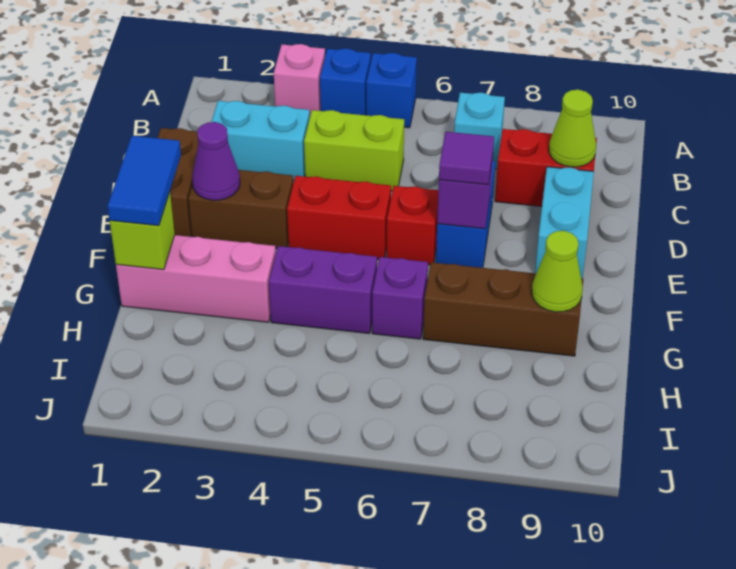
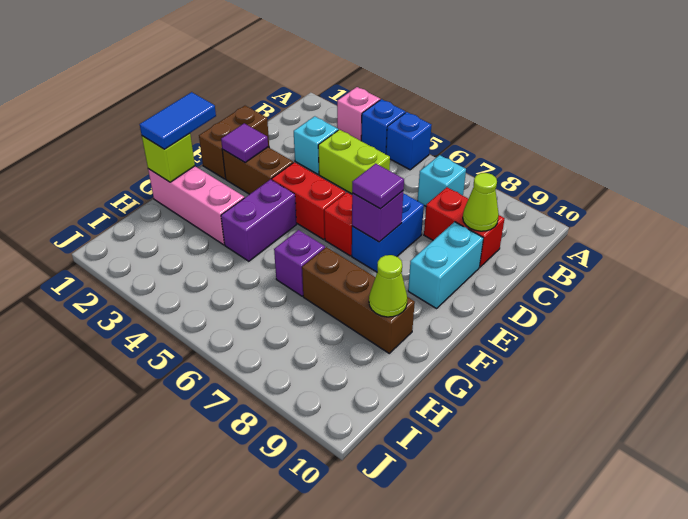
cyan 1x2 brick [212,101,310,181] -> cyan 1x1 brick [294,116,338,174]
purple 1x1 cone [192,122,240,200] -> purple 1x1 tile [221,123,268,162]
purple 1x2 brick [269,246,377,334] -> purple 1x2 brick turned to [221,179,297,261]

